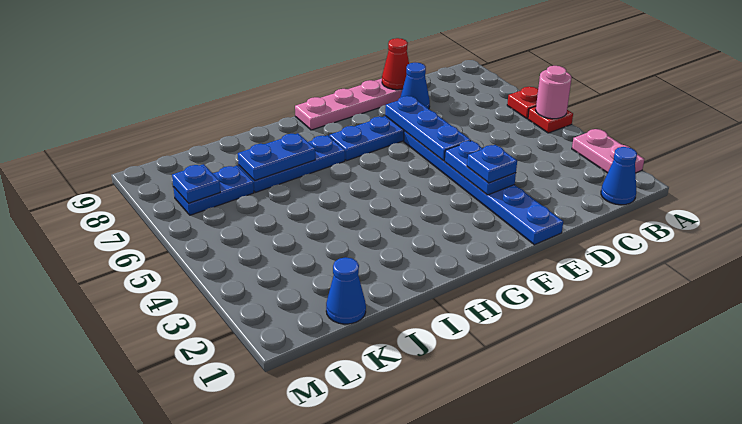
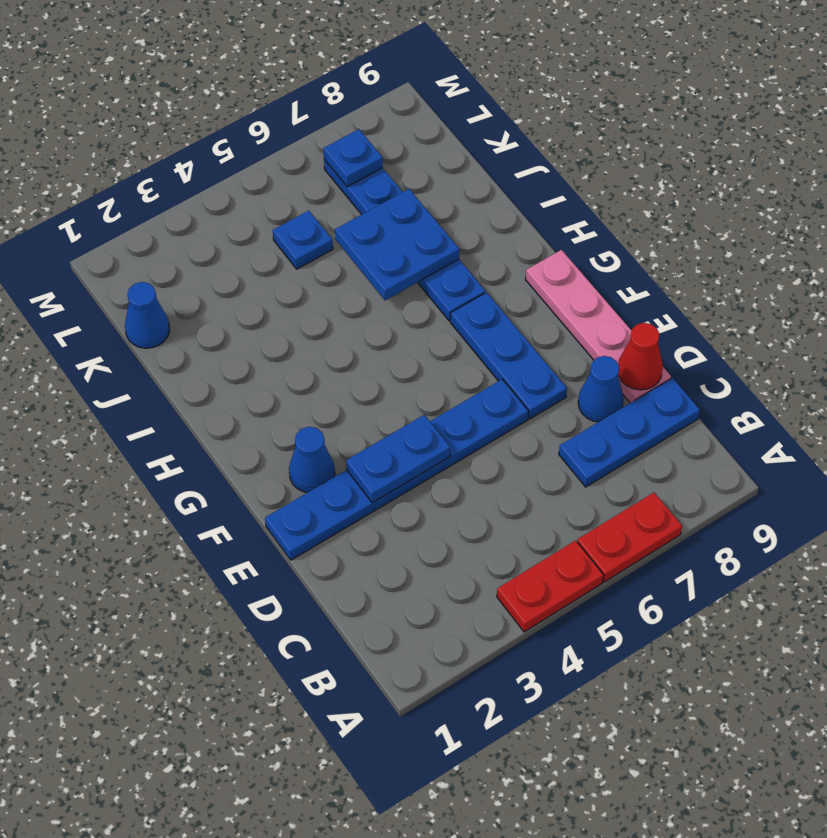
pink 1x2 plate [572,129,644,173] -> none
red 1x1 plate [528,106,573,133] -> red 1x2 plate [497,540,603,632]
pink 1x1 round brick [536,66,572,119] -> none
red 1x1 plate [507,87,538,119] -> red 1x2 plate [577,492,682,582]
blue 1x1 cone [601,147,637,205] -> blue 1x1 cone moved to [289,427,335,493]
blue 1x1 plate [467,145,517,183] -> blue 1x1 plate moved to [273,210,333,269]
blue 1x3 plate [385,96,471,161] -> blue 1x3 plate moved to [559,378,700,487]
blue 1x2 plate [238,133,315,181] -> blue 2x2 plate [335,189,459,300]

